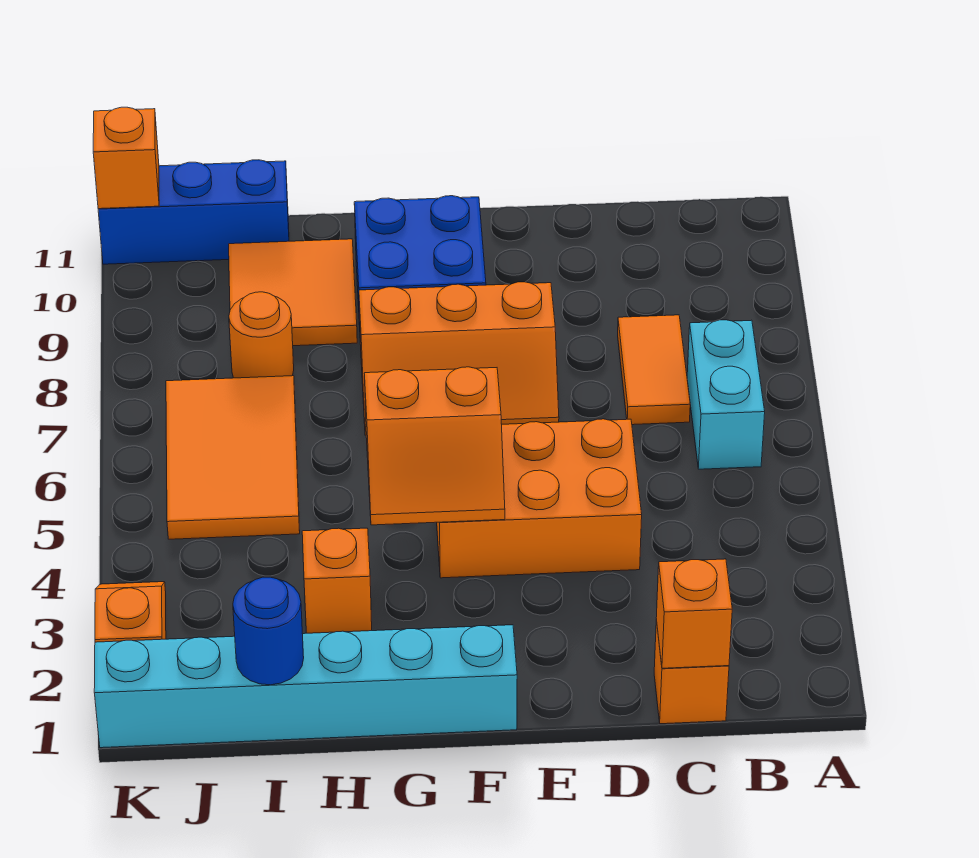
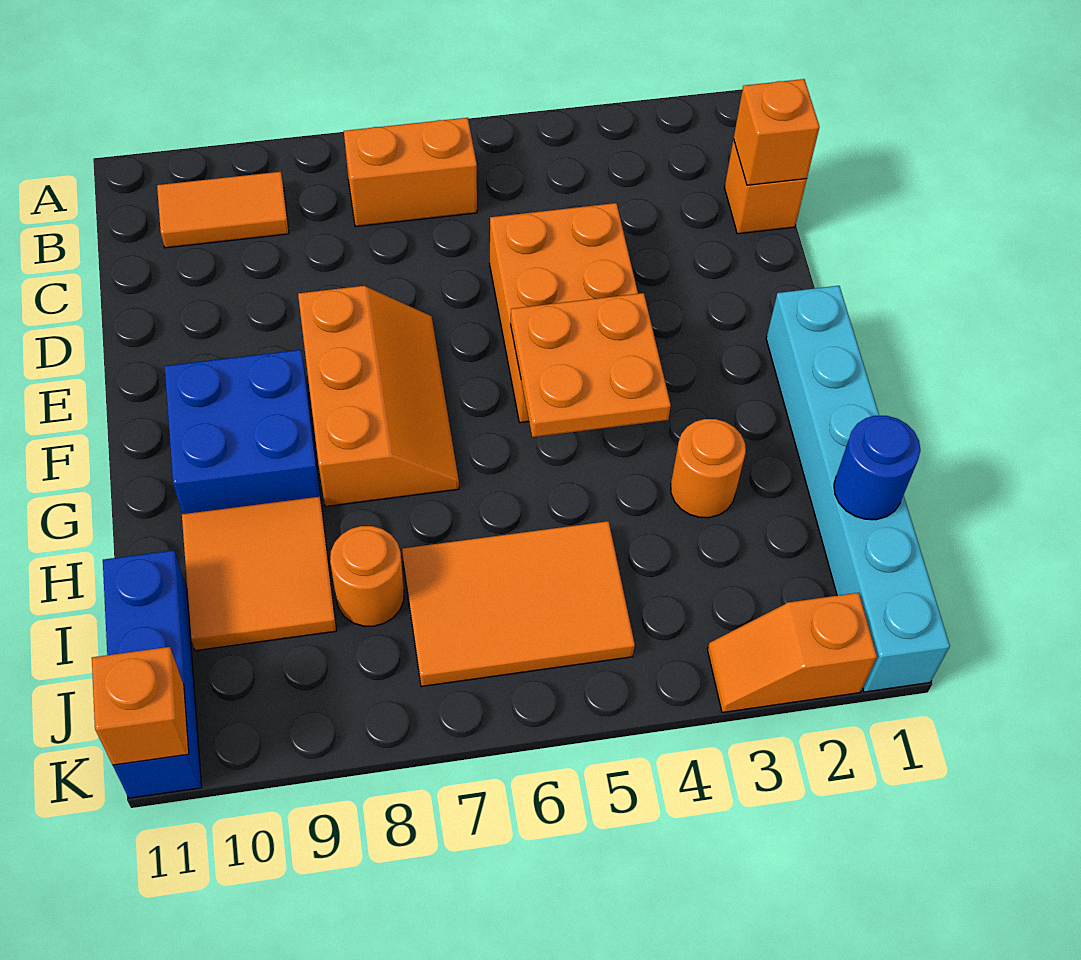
cyan 1x2 brick [687,320,765,469] -> orange 1x2 brick [344,118,477,227]
orange 1x2 tile [618,315,690,425] -> orange 1x2 tile moved to [157,172,289,248]
orange 2x2 slope [364,367,505,525] -> orange 2x2 plate [511,293,671,437]
orange 1x1 brick [302,528,372,633] -> orange 1x1 round brick [671,419,746,518]

